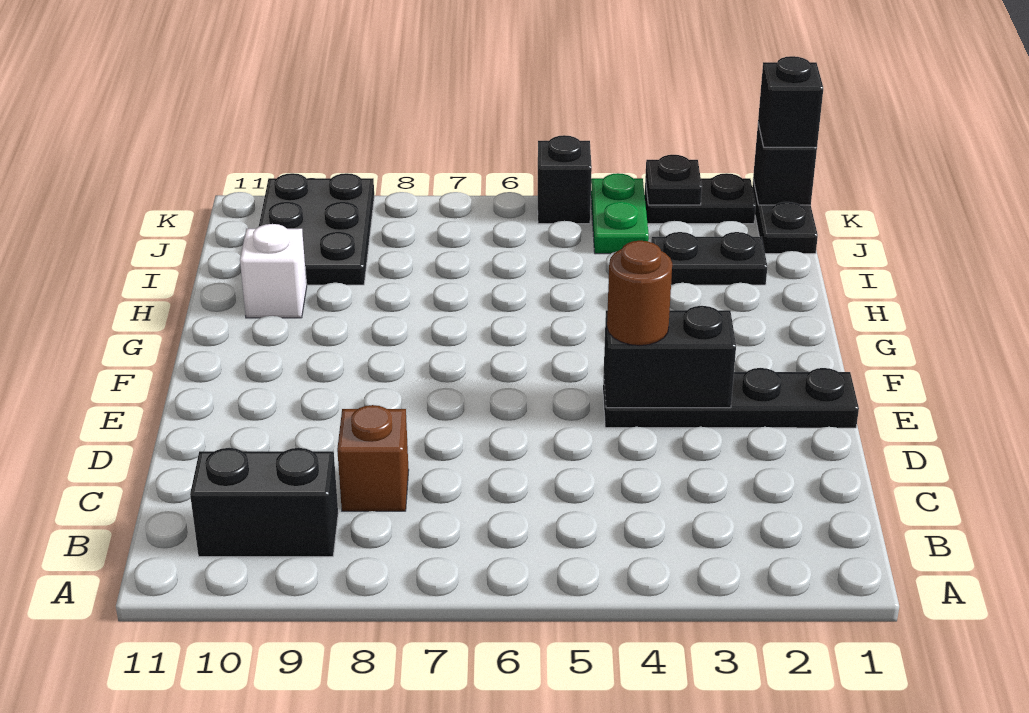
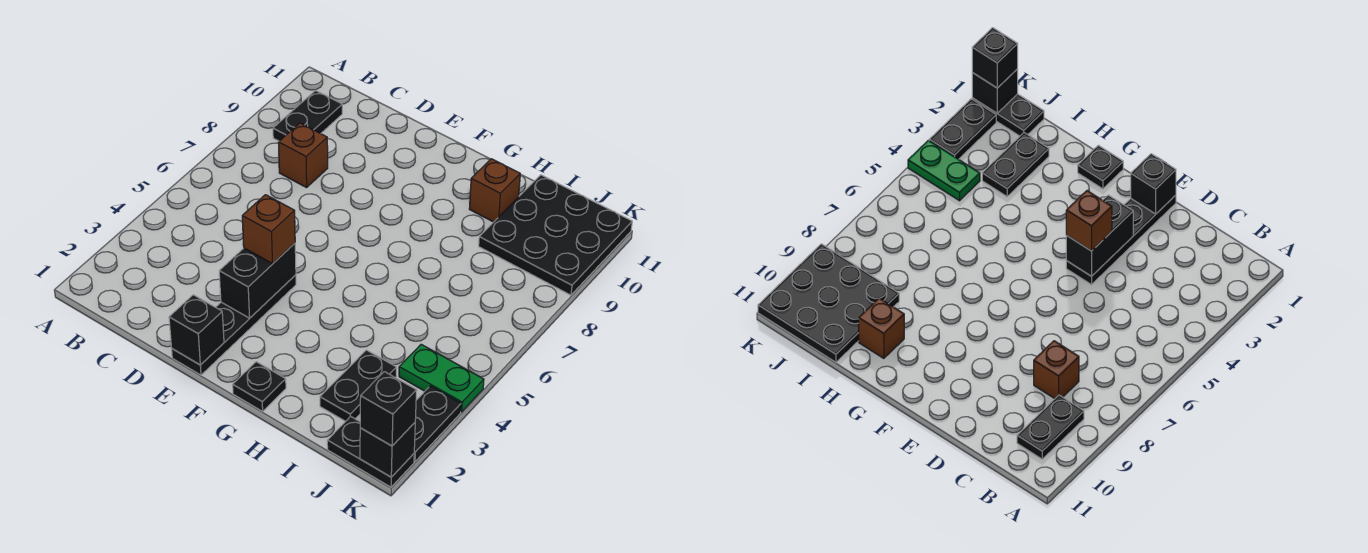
black 1x2 brick [190,448,338,557] -> black 1x2 plate [273,91,342,141]
brown 1x1 round brick [607,241,672,346] -> brown 1x1 brick [242,195,295,264]
white 1x1 brick [240,224,307,318] -> brown 1x1 brick [469,159,520,222]
black 2x3 plate [259,173,374,285] -> black 3x3 plate [479,175,632,295]
black 1x1 plate [645,155,702,205] -> black 1x1 plate moved to [233,362,286,411]
black 1x1 brick [538,135,592,224] -> black 1x1 brick moved to [169,295,224,365]

